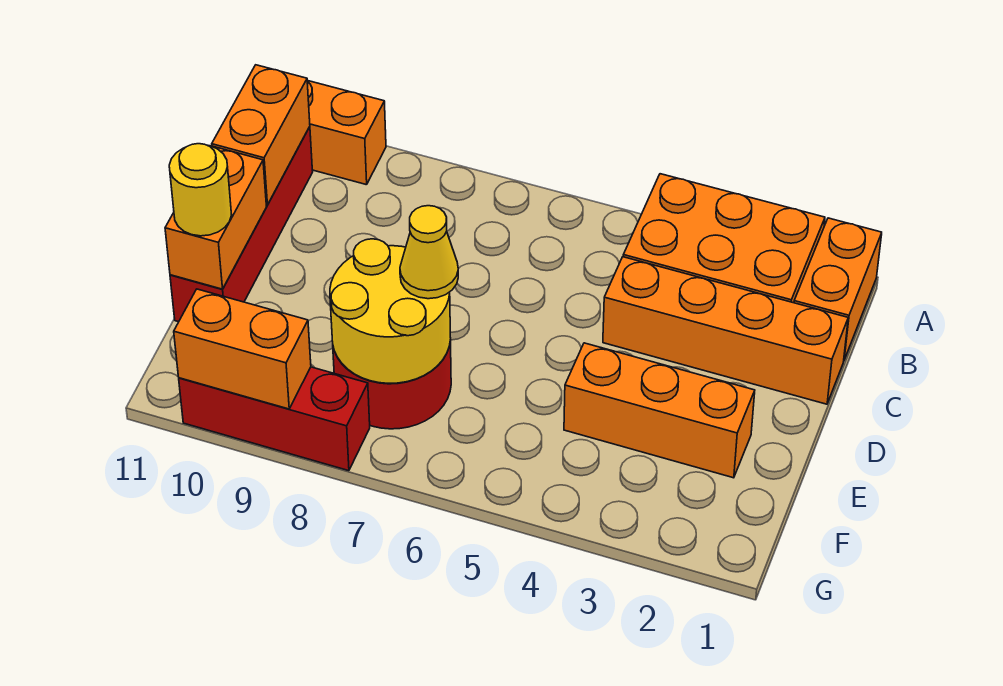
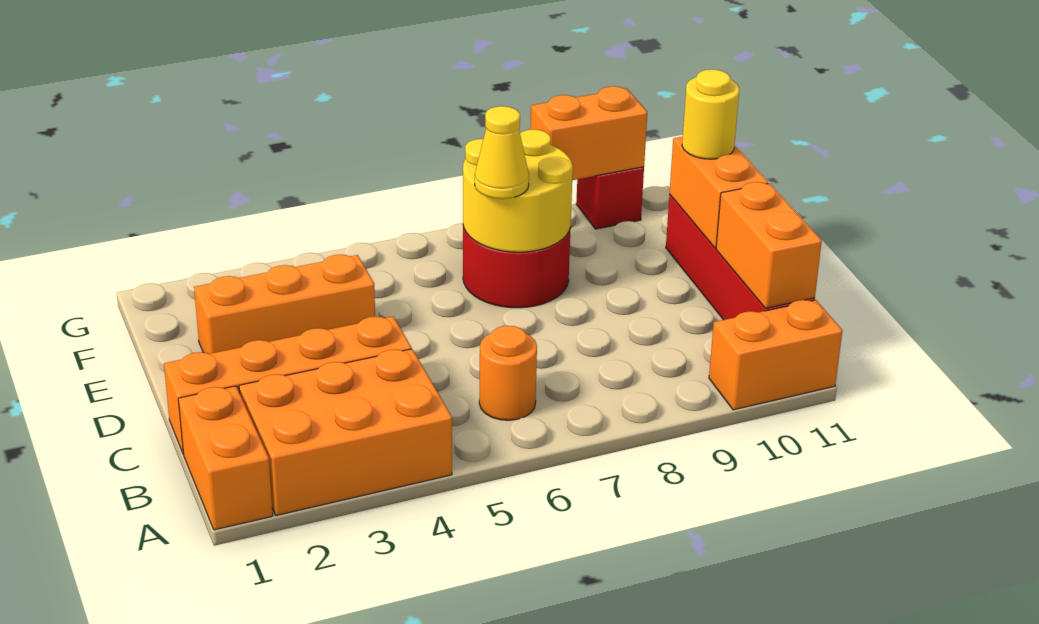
none -> orange 1x1 round brick [479,326,537,420]
red 1x3 brick [179,367,370,471] -> red 1x1 brick [576,167,644,229]

